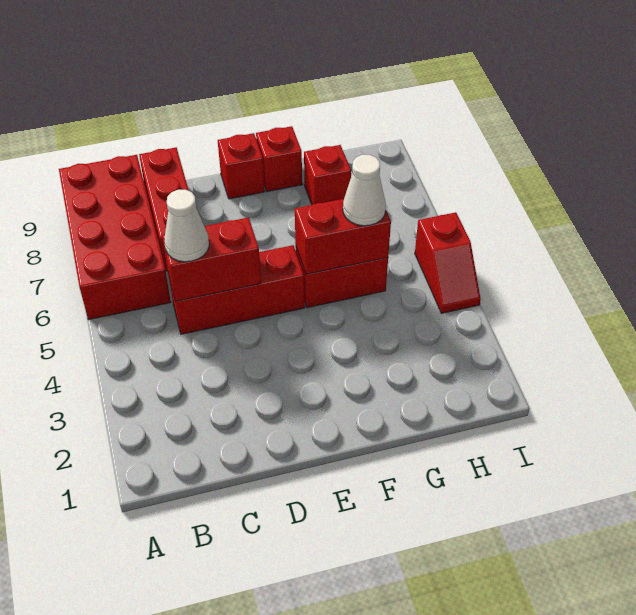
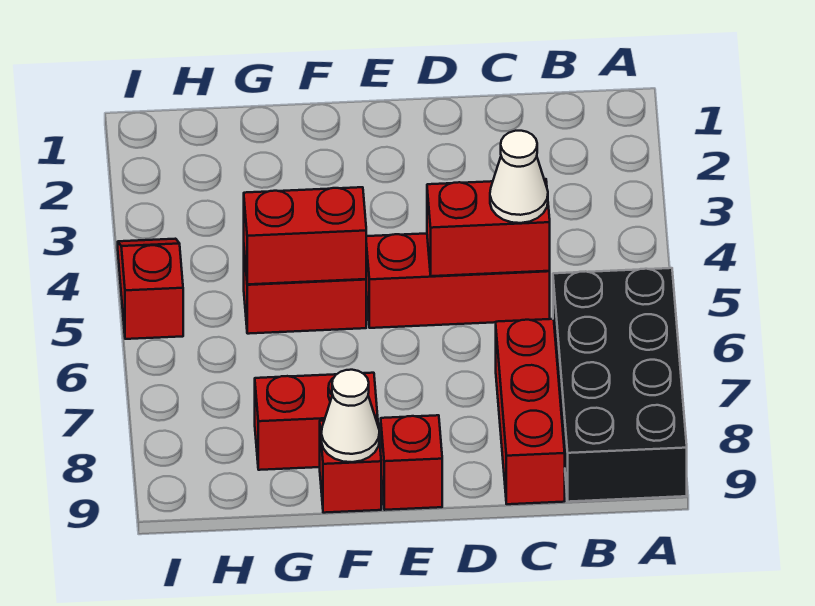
red 2x4 brick [59,155,171,320] -> black 2x4 brick [553,268,687,502]
white 1x1 cone [343,155,386,226] -> white 1x1 cone moved to [321,370,380,462]
red 1x1 brick [304,145,351,205] -> red 1x2 brick [255,373,378,470]

